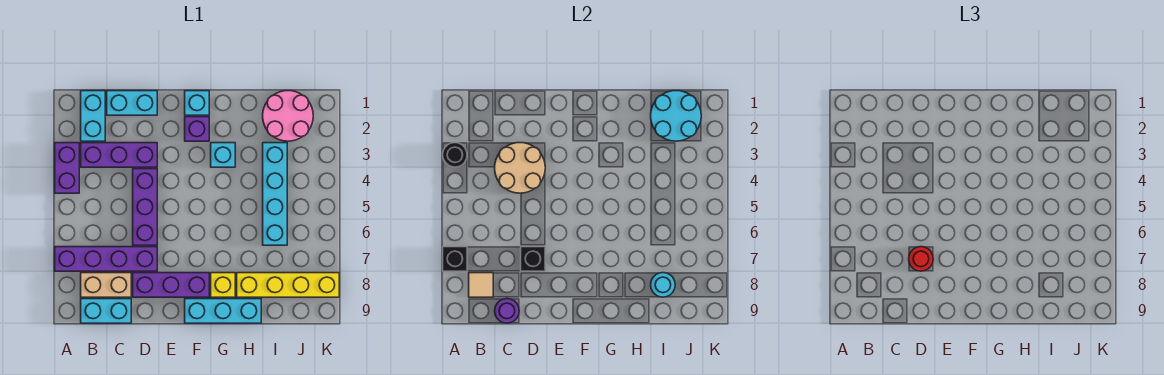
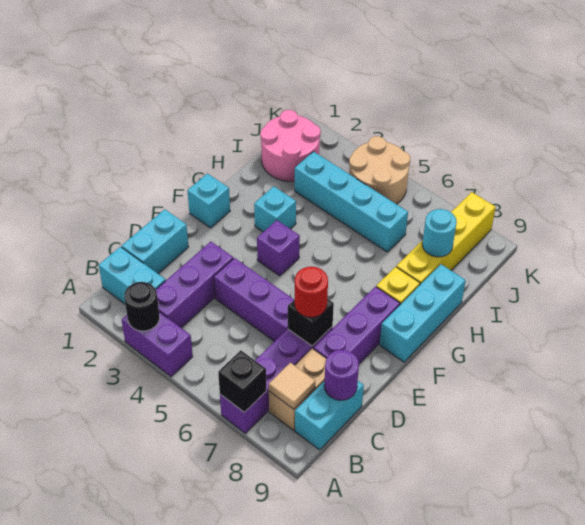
tan 2x2 round brick [495,143,545,193] -> tan 2x2 round brick moved to [349,136,410,204]
purple 1x1 brick [185,117,209,141] -> purple 1x1 brick moved to [257,220,300,276]
cyan 2x2 round brick [651,91,701,141] -> none

